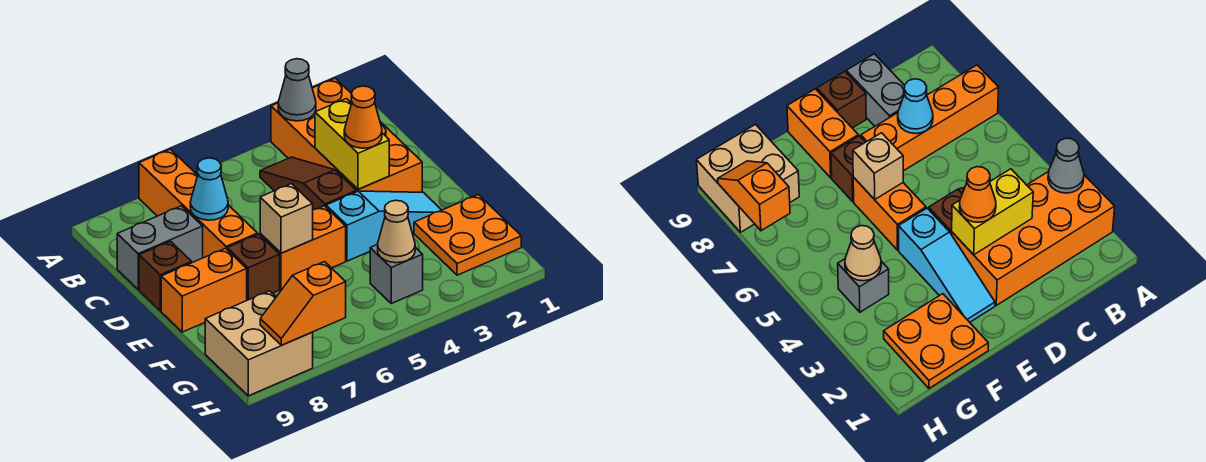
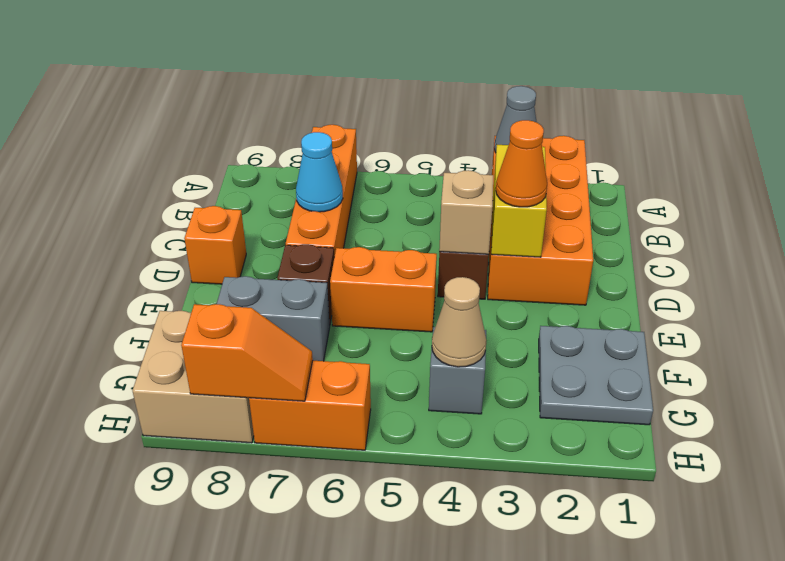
grey 1x2 brick [117,206,203,289] -> grey 1x2 brick moved to [217,276,330,361]
brown 1x1 brick [139,241,192,311] -> orange 1x1 brick [184,206,246,284]
cyan 1x3 slope [326,191,441,261] -> none
tan 1x1 brick [260,184,313,253] -> tan 1x1 brick moved to [439,170,493,254]
orange 1x2 brick [161,248,247,332] -> orange 1x2 brick moved to [249,361,371,450]
orange 2x2 plate [414,195,521,275] -> grey 2x2 plate [539,326,653,425]
orange 1x2 slope [260,262,346,345] -> orange 1x2 slope turned to [181,304,313,401]

